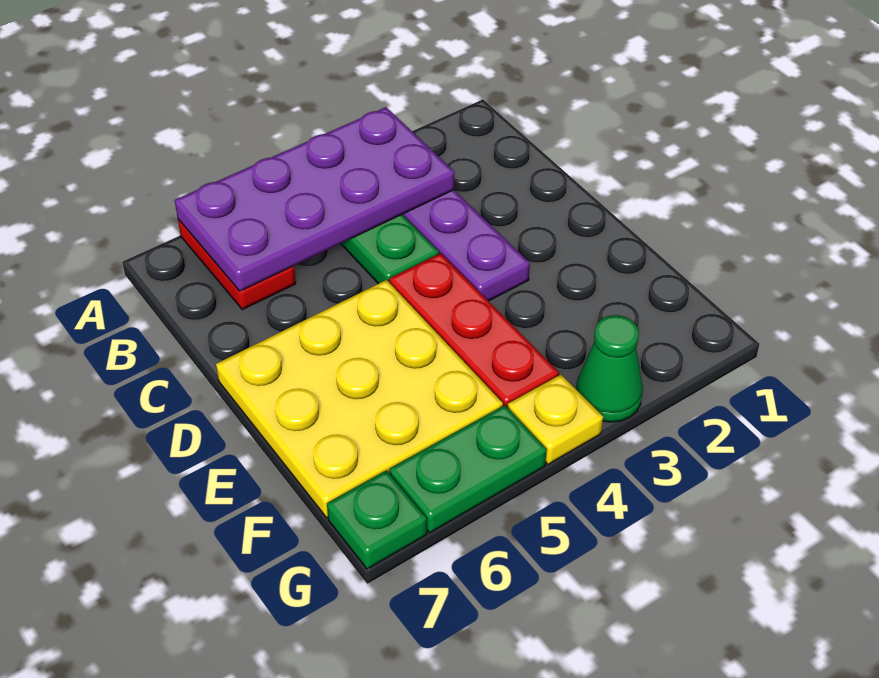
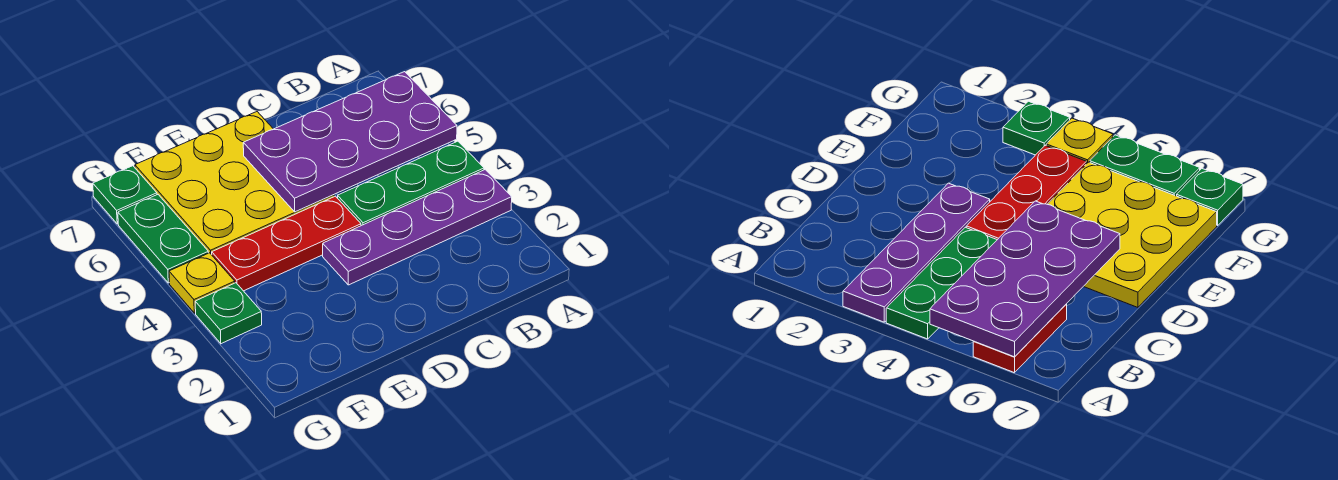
purple 2x4 plate [174,107,454,291] -> purple 2x4 plate turned to [243,72,457,212]
green 1x1 cone [576,315,643,422] -> green 1x1 plate [195,283,262,344]

